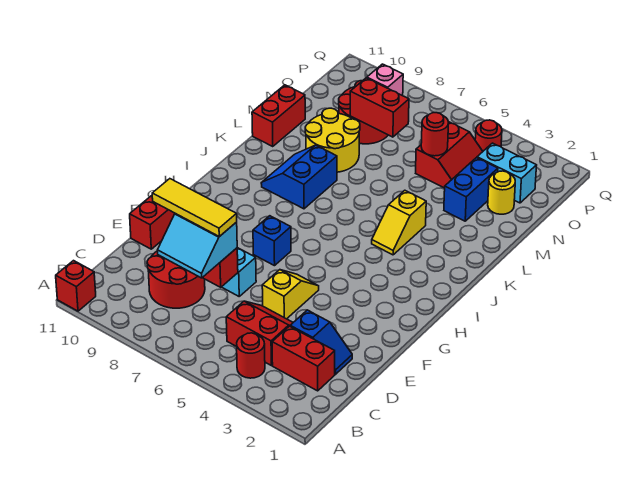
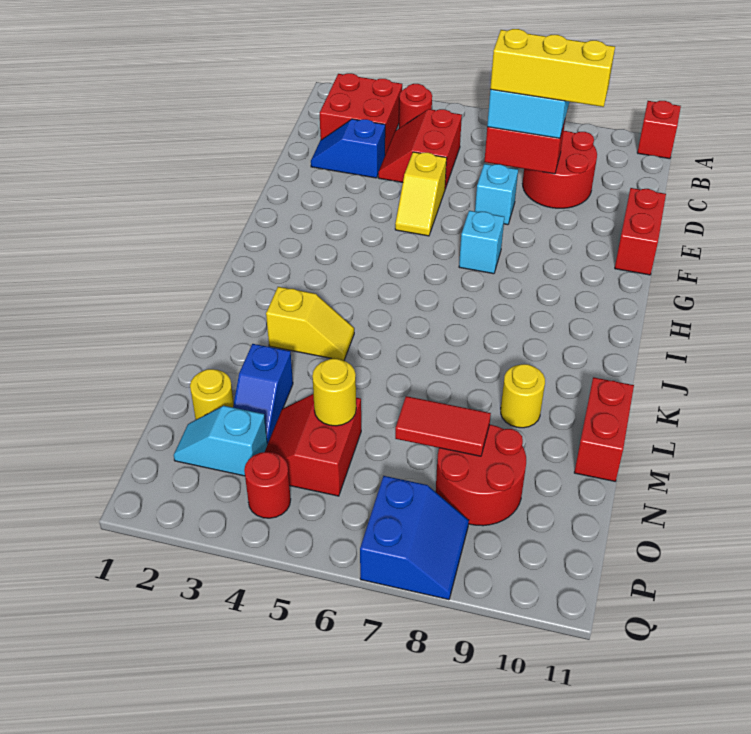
red 1x2 brick [272,326,335,391] -> red 2x2 brick [320,73,402,154]
red 2x2 slope [226,301,293,365] -> red 2x2 slope turned to [378,109,462,189]
yellow 1x3 tile [152,179,237,237] -> yellow 1x3 brick [490,29,615,107]
blue 1x1 brick [253,216,291,266] -> cyan 1x1 brick [459,211,504,274]
yellow 1x2 slope [372,190,426,255] -> yellow 1x2 slope turned to [266,287,354,361]
blue 2x2 slope [261,145,337,209] -> blue 2x2 slope moved to [360,476,469,600]
yellow 2x2 round brick [305,108,360,172] -> yellow 1x1 round brick [501,364,545,428]
blue 1x2 brick [444,158,498,221] -> blue 1x2 slope [233,344,293,444]
red 1x1 round brick [421,113,449,156] -> yellow 1x1 round brick [312,359,356,426]
red 1x2 brick [350,78,409,137] -> red 1x2 tile [395,396,491,456]
cyan 1x2 brick [477,143,537,203] -> cyan 1x2 slope [174,406,267,476]
pink 1x1 brick [367,64,403,96] -> none

